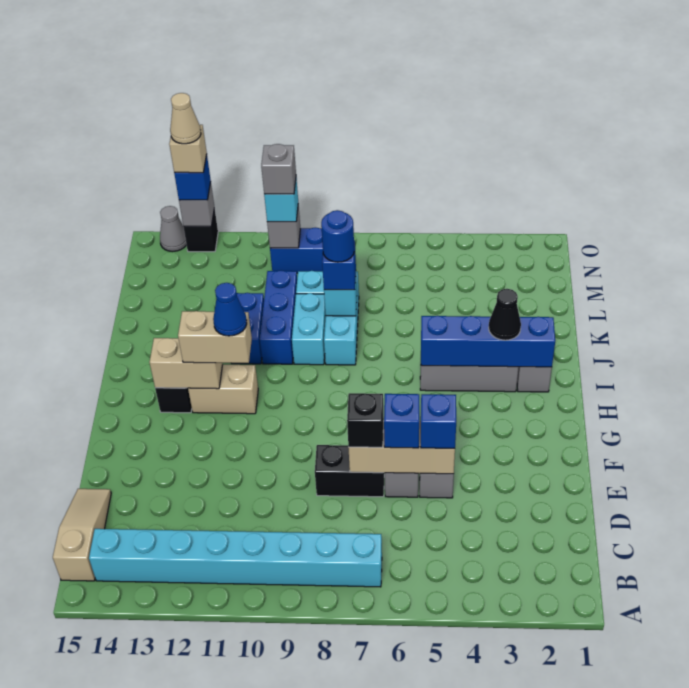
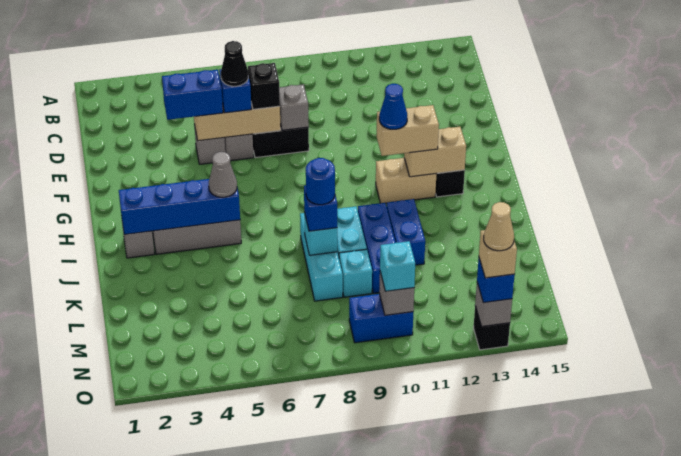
cyan 1x8 brick [89,529,382,587] -> none
tan 1x3 slope [53,489,111,581] -> none
blue 1x1 brick [421,394,456,448] -> blue 1x2 brick [162,70,223,120]
black 1x1 cone [489,289,521,340] -> black 1x1 cone moved to [221,41,248,86]
grey 1x1 brick [261,144,296,194] -> grey 1x1 brick moved to [279,84,309,130]
grey 1x1 cone [160,206,186,251] -> grey 1x1 cone moved to [209,152,237,197]

